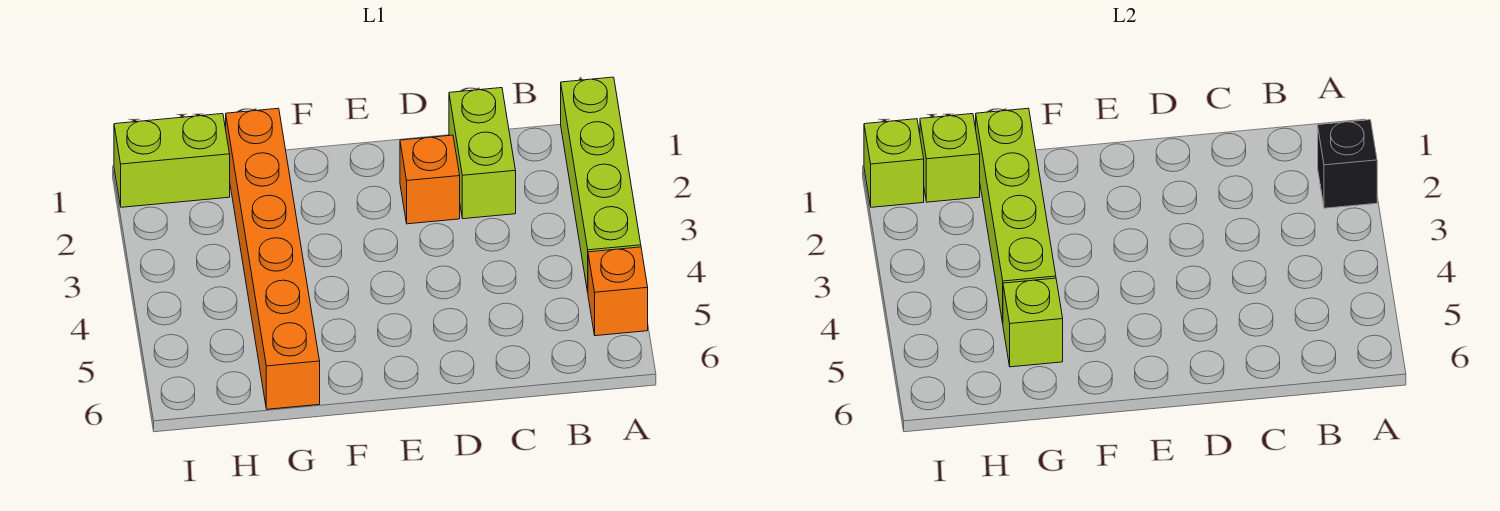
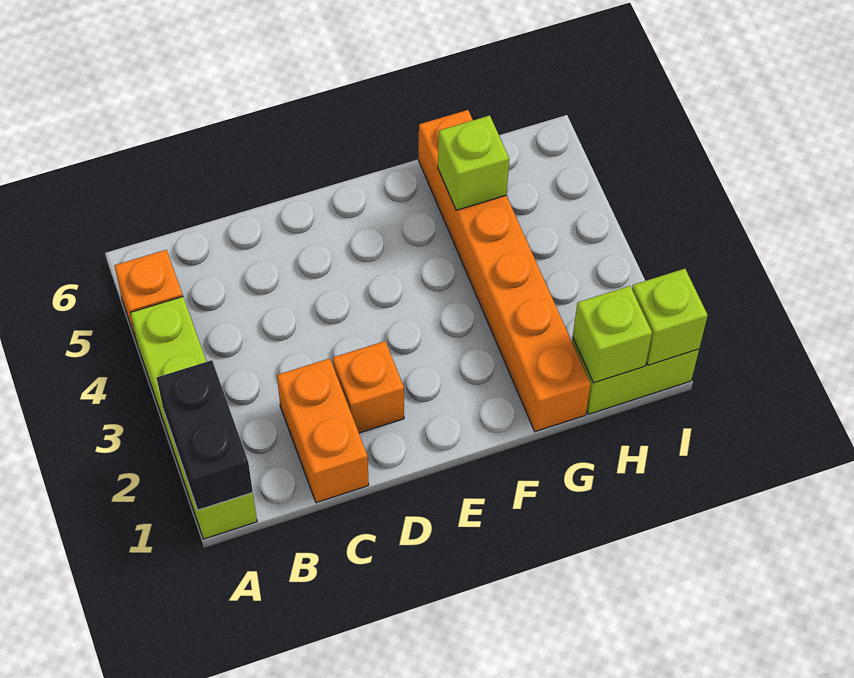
black 1x1 brick [1318,120,1377,208] -> black 1x2 brick [157,360,253,510]
lime 1x2 brick [449,88,516,219] -> orange 1x2 brick [277,358,369,503]
lime 1x4 brick [976,108,1056,323] -> none

